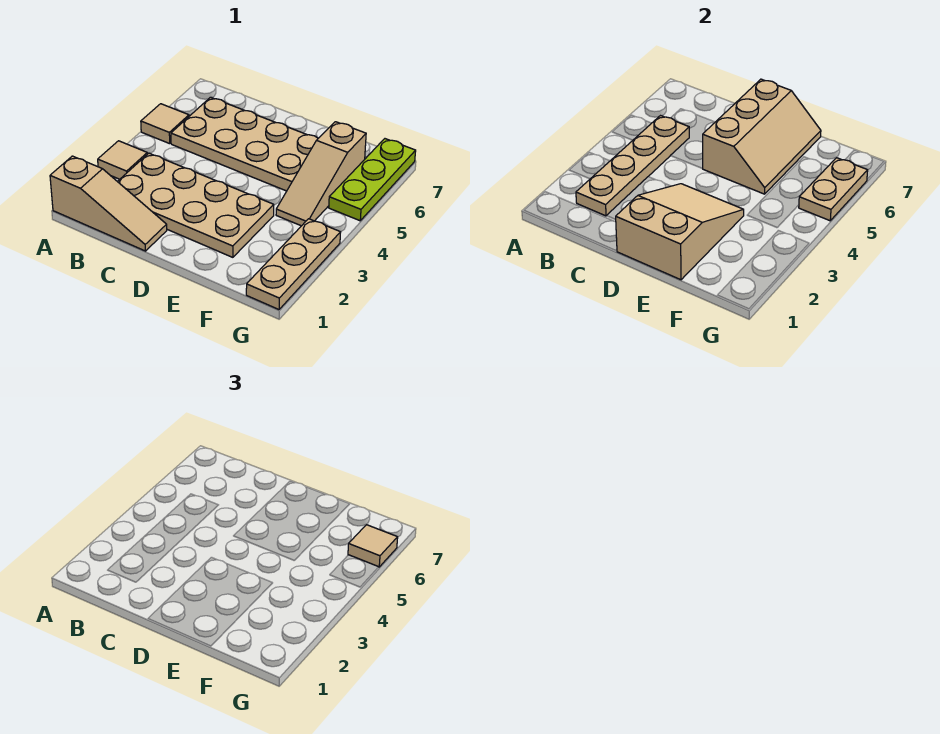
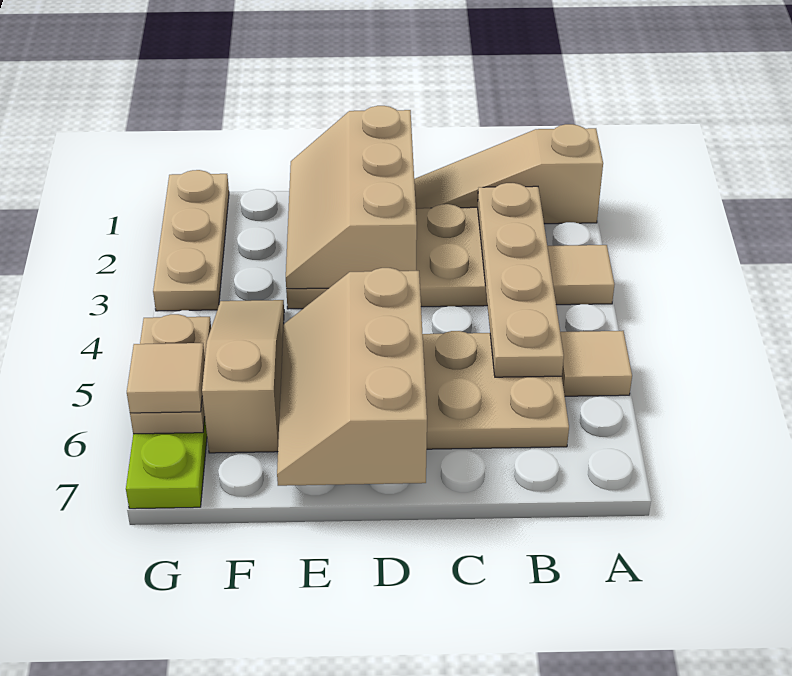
tan 2x3 slope [615,184,744,280] -> tan 2x3 slope turned to [286,106,417,289]

